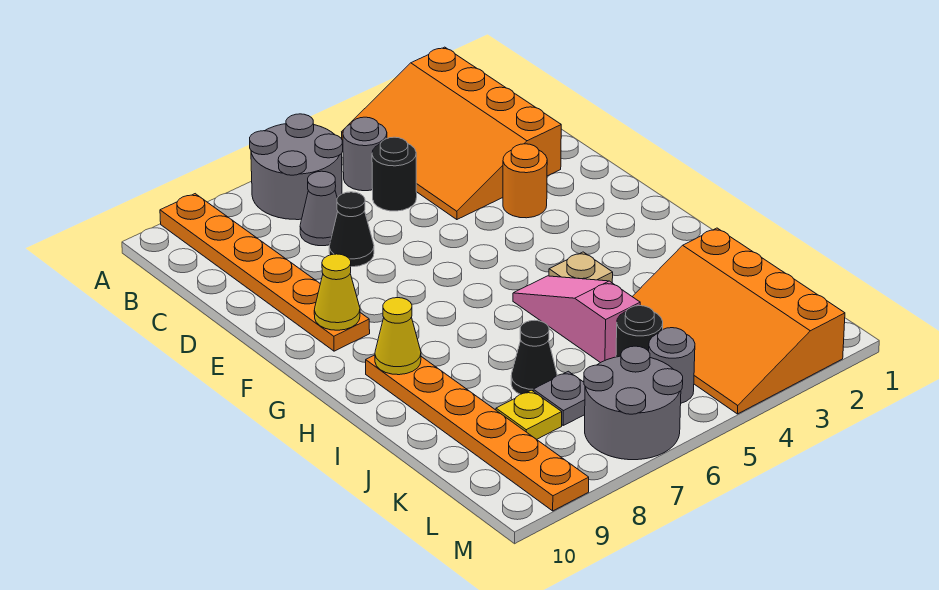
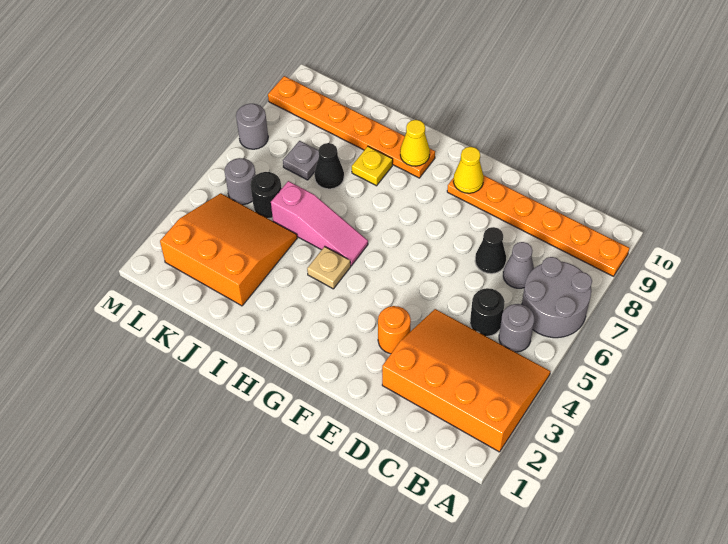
orange 3x4 slope [632,228,845,414] -> orange 3x3 slope [160,193,297,306]
yellow 1x1 plate [496,390,562,439] -> yellow 1x1 plate moved to [352,146,393,186]
grey 2x2 round brick [584,346,683,460] -> grey 1x1 round brick [236,104,268,149]

